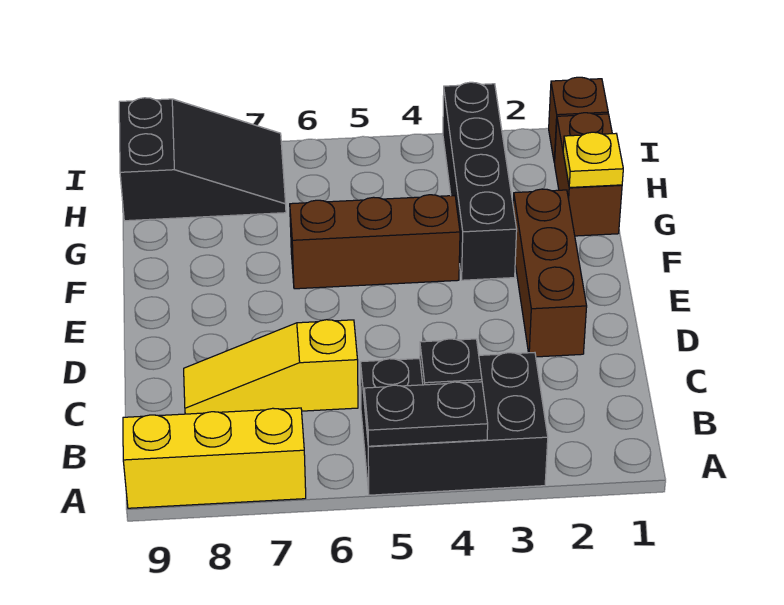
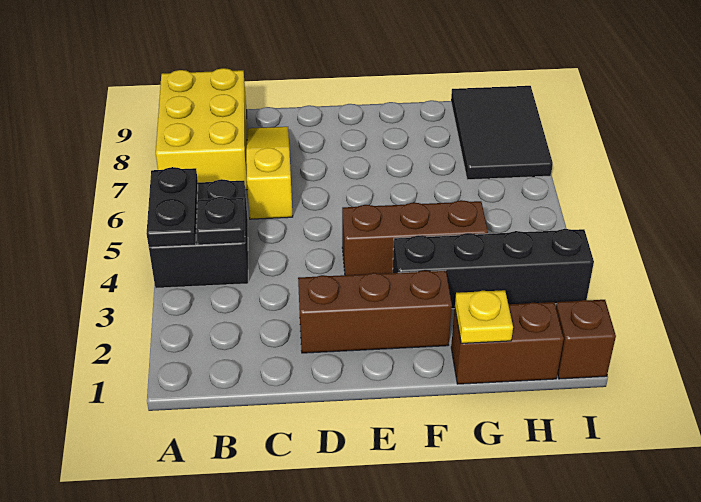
black 2x3 brick [361,353,548,495] -> black 2x2 brick [149,179,248,288]
yellow 1x3 brick [123,408,306,508] -> yellow 2x3 brick [156,68,247,190]
brown 1x3 brick [290,195,460,289] -> brown 1x3 brick turned to [342,200,488,275]
black 2x3 slope [119,98,286,221] -> black 2x3 tile [451,86,553,180]

